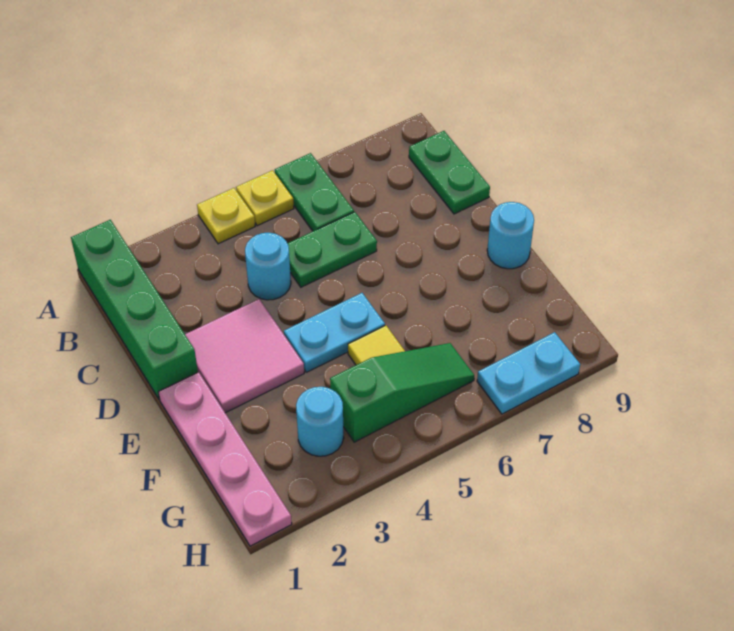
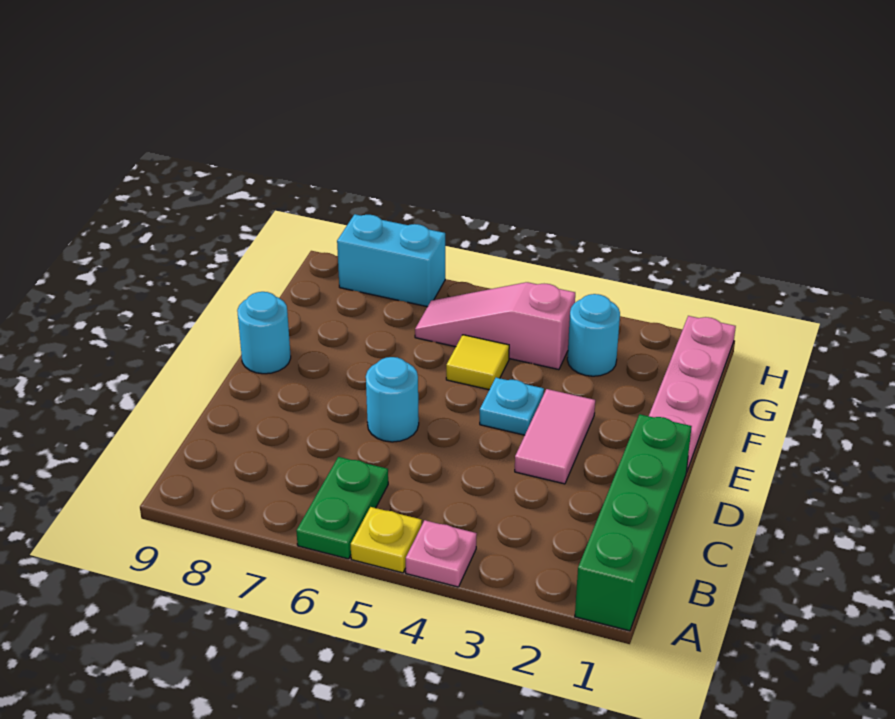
yellow 1x1 plate [197,188,255,244] -> pink 1x1 plate [406,520,477,587]
green 1x2 plate [409,131,490,214] -> none
cyan 1x1 round brick [245,233,291,300] -> cyan 1x1 round brick moved to [366,357,419,442]
green 1x2 plate [288,212,377,287] -> none
pink 2x2 tile [185,299,304,413] -> pink 1x2 tile [515,389,595,484]
cyan 1x2 plate [284,293,385,372] -> cyan 1x1 plate [480,378,544,435]
green 1x3 slope [330,343,474,442] -> pink 1x3 slope [415,282,575,370]
cyan 1x2 plate [477,332,580,414] -> cyan 1x2 brick [337,214,445,307]

